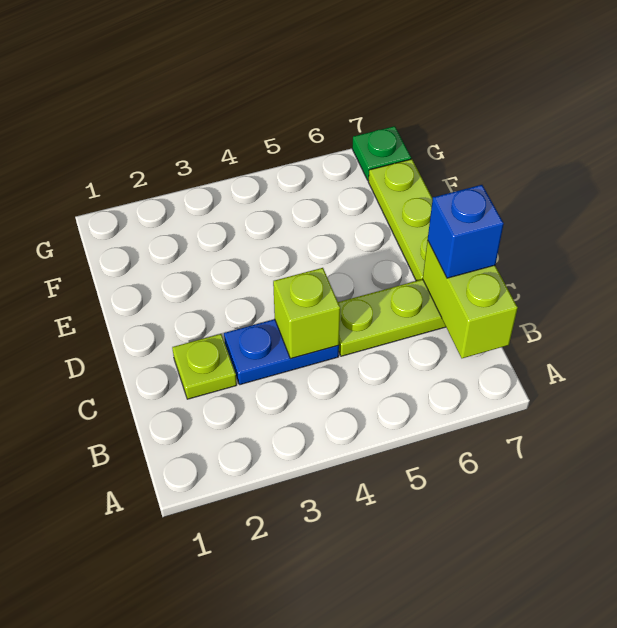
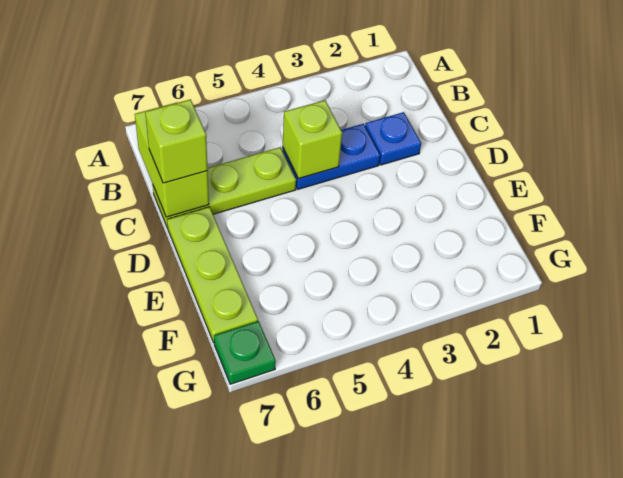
lime 1x1 plate [172,334,237,399] -> blue 1x1 plate [365,112,421,165]
blue 1x1 brick [428,185,504,278] -> lime 1x1 brick [145,99,208,183]

